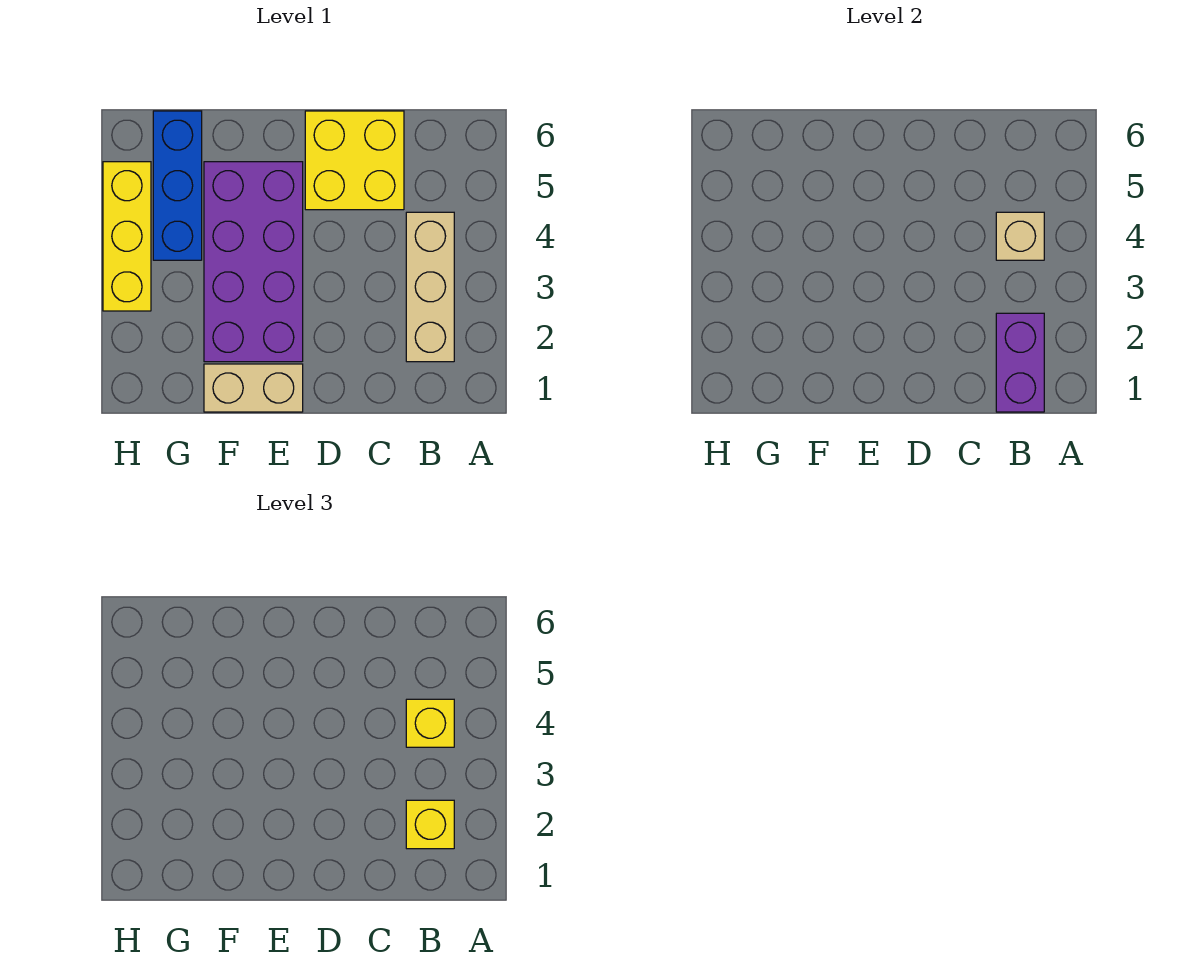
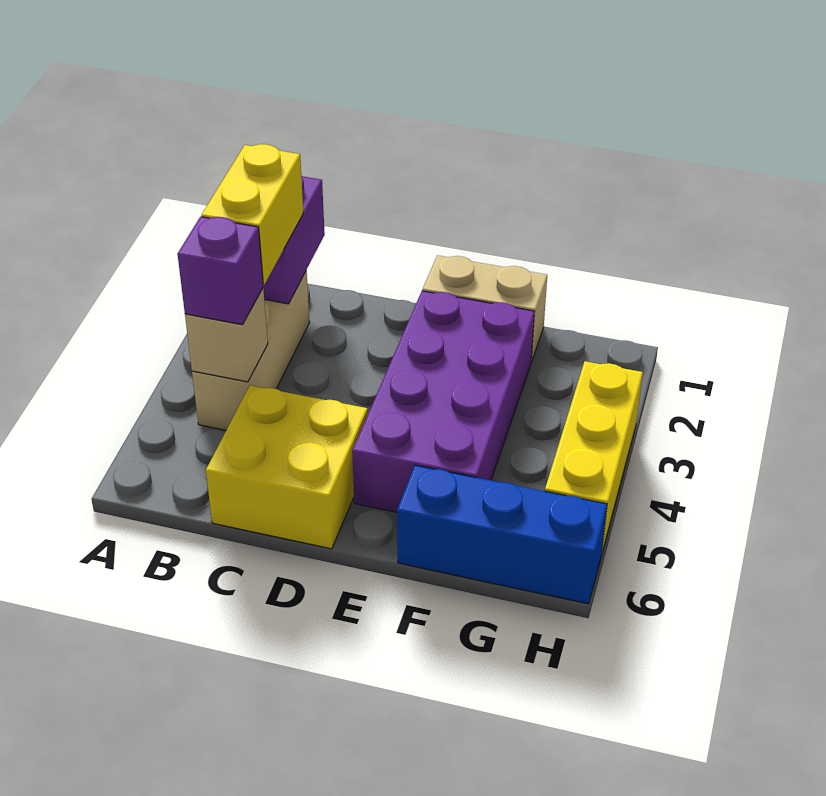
yellow 1x1 brick [406,800,454,849] -> yellow 1x2 brick [201,144,303,285]
yellow 1x1 brick [406,699,454,747] -> purple 1x1 brick [178,217,263,325]
blue 1x3 brick [153,111,202,260] -> blue 1x3 brick turned to [397,465,607,604]

